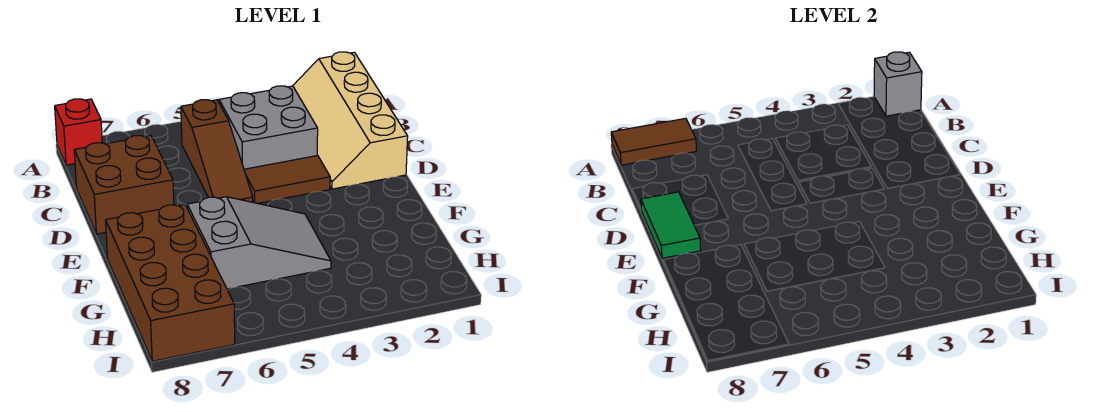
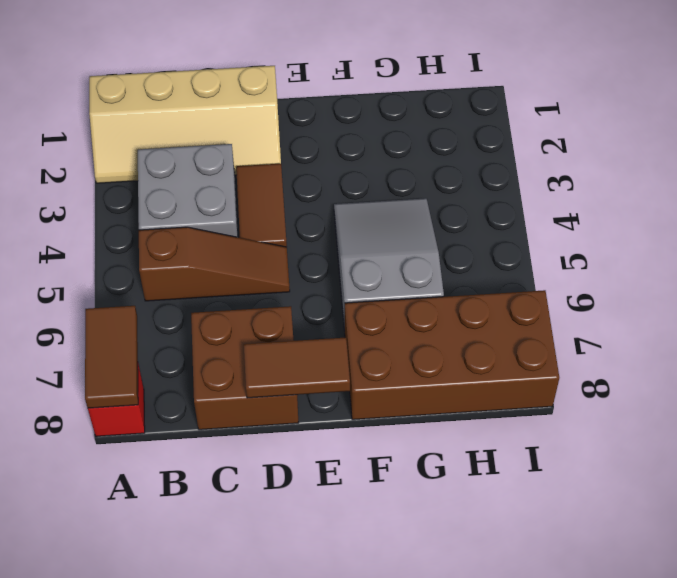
grey 1x1 brick [874,52,922,116] -> none
green 1x2 tile [641,192,701,258] -> brown 1x2 tile [244,337,350,398]

